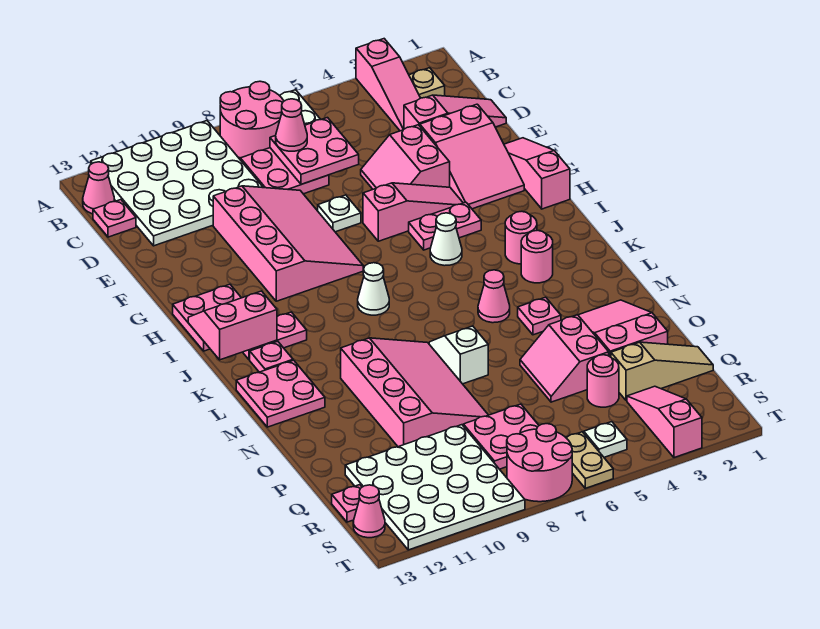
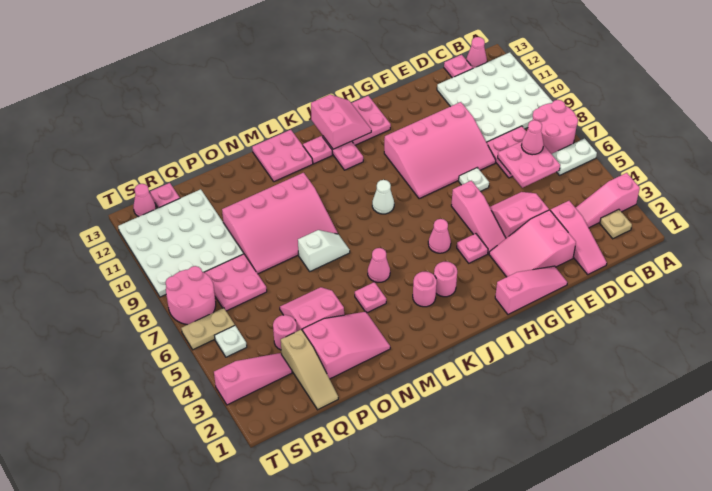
pink 1x2 plate [409,202,481,250] -> pink 1x1 plate [457,234,488,263]
white 1x1 cone [430,213,462,266] -> pink 1x1 cone [428,219,451,253]

